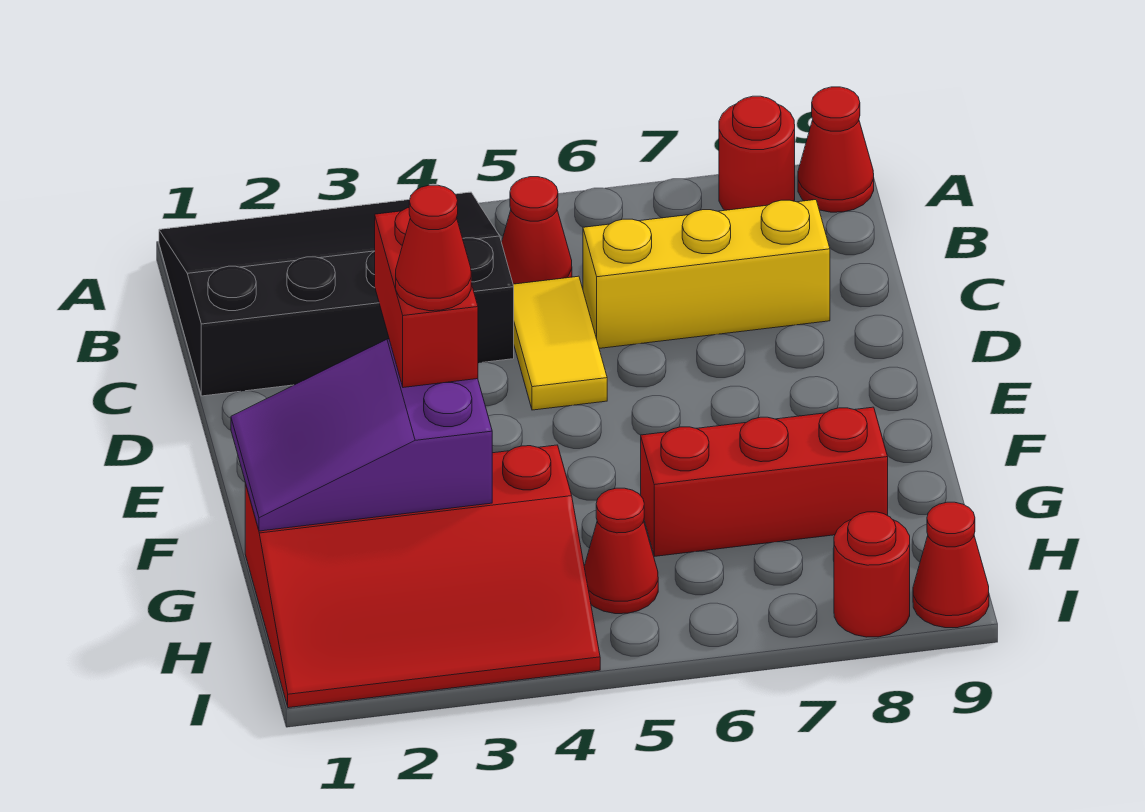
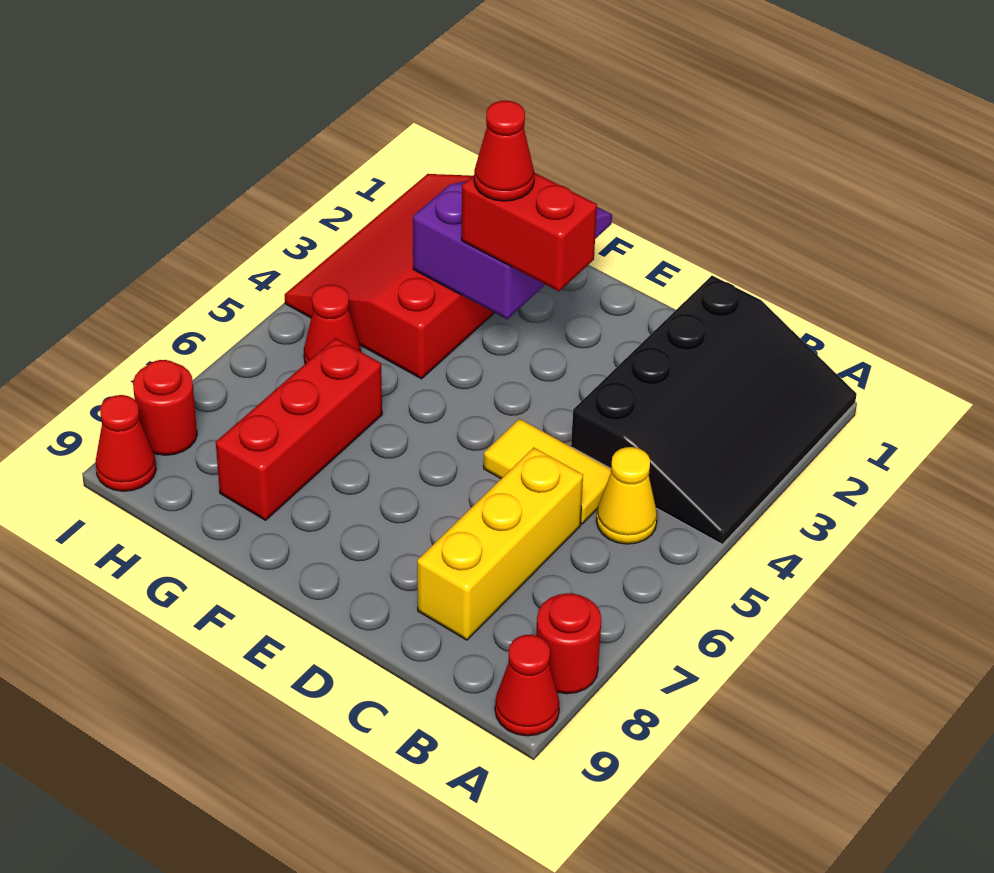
red 1x1 cone [502,177,572,284] -> yellow 1x1 cone [596,447,657,544]

